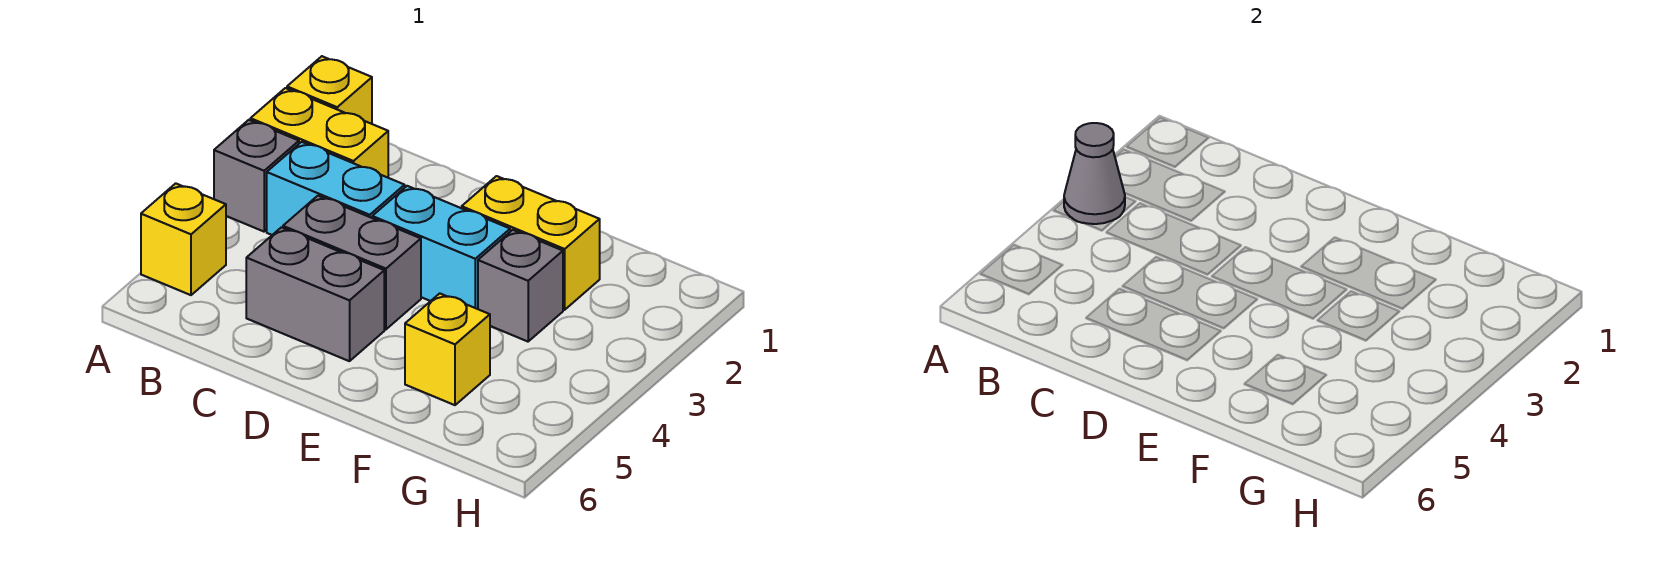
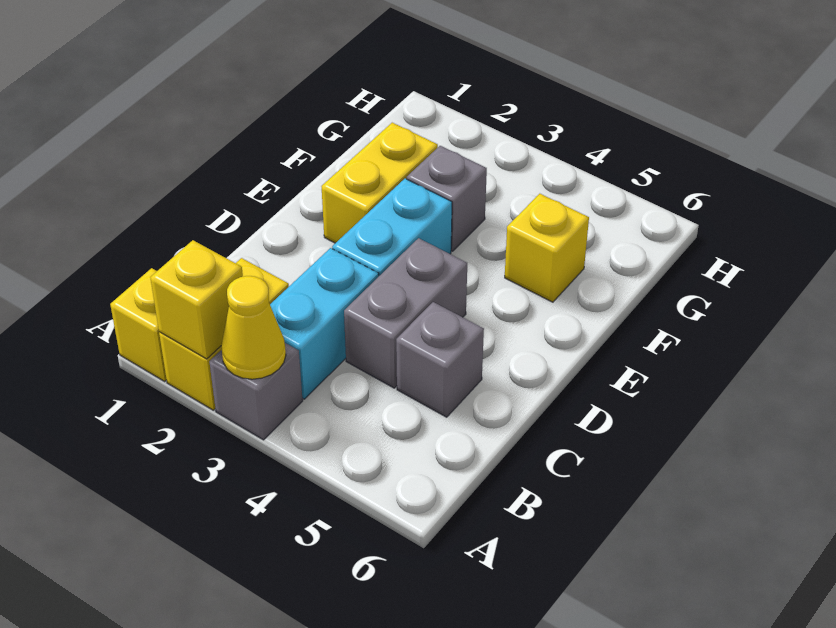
grey 1x1 cone [1064,123,1125,224] -> yellow 1x1 cone [221,276,286,379]
yellow 1x1 brick [141,183,226,295] -> yellow 1x1 brick moved to [150,240,243,359]
grey 1x2 brick [246,227,384,361] -> grey 1x1 brick [396,302,484,417]

